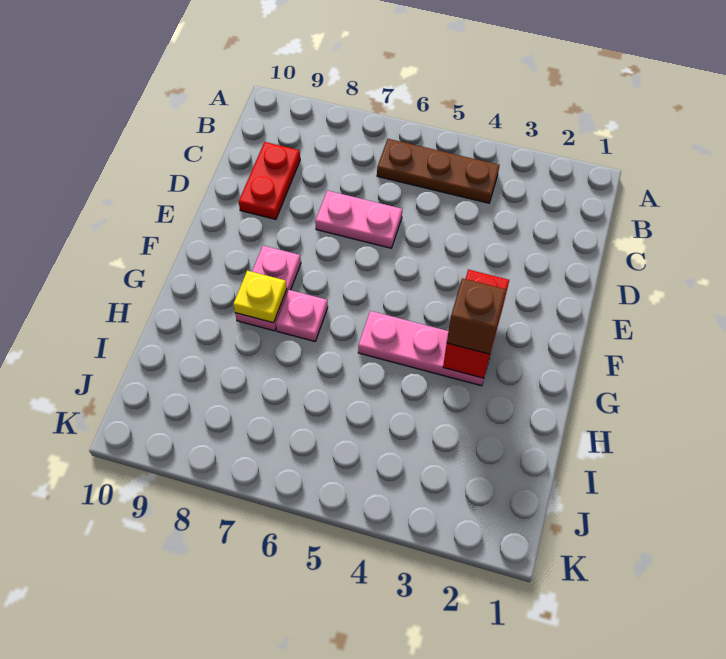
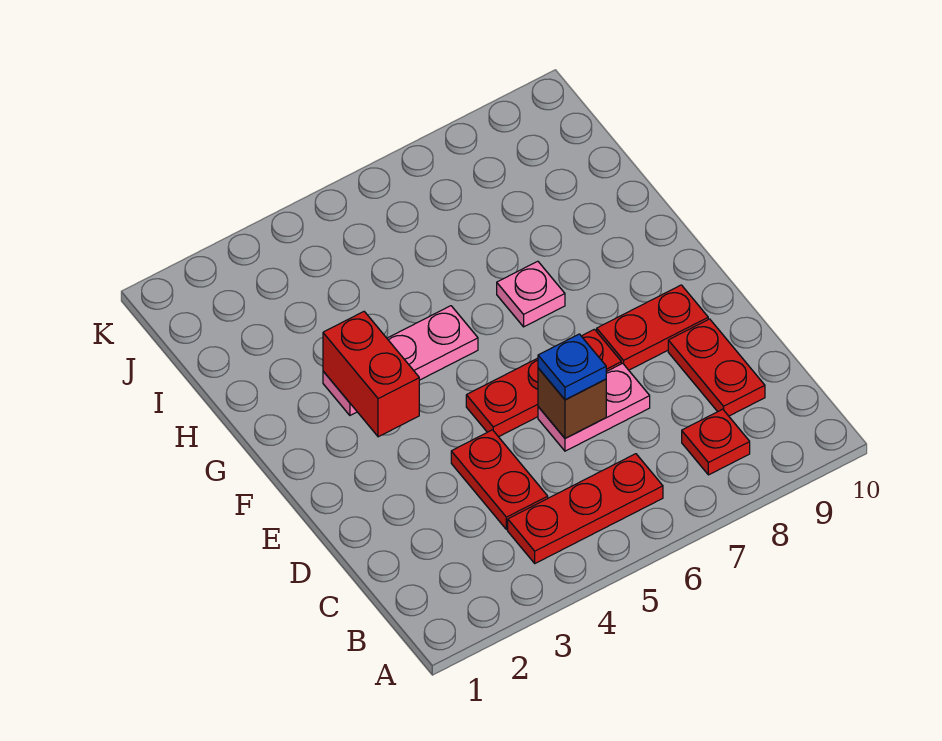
brown 1x3 plate [377,139,500,203] -> red 1x3 plate [508,454,663,563]
none -> red 1x1 plate [682,409,750,475]
none -> red 1x2 plate [451,430,548,530]
none -> blue 1x1 plate [538,334,606,400]
none -> red 1x3 plate [466,329,621,437]
none -> red 1x2 plate [597,285,708,370]
pink 1x2 plate [235,246,301,331] -> none
brown 1x1 brick [447,278,506,354] -> brown 1x1 brick moved to [538,368,606,438]
yellow 1x1 plate [233,271,287,323] -> none

